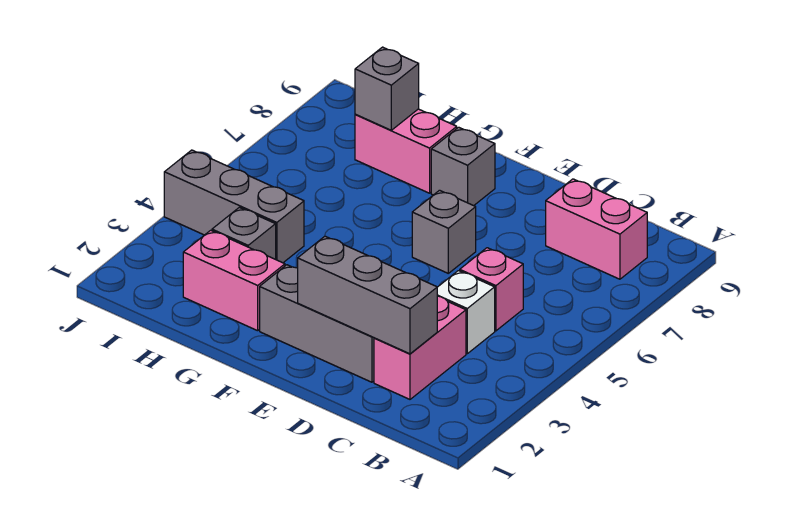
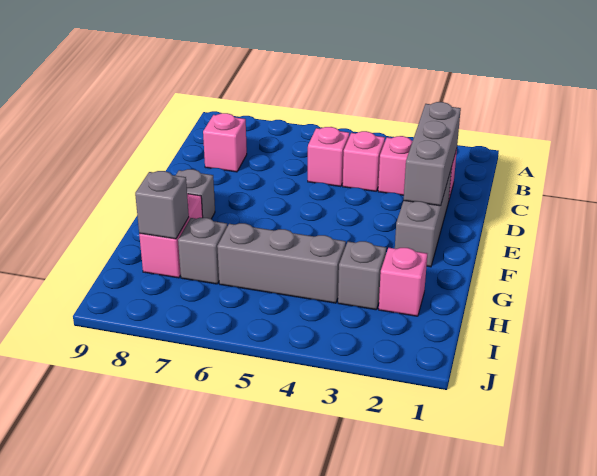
pink 1x2 brick [546,179,647,279] -> pink 1x1 brick [203,113,247,172]
white 1x1 brick [437,271,495,354] -> pink 1x1 brick [343,131,385,191]
grey 1x1 brick [412,190,476,273] -> grey 1x1 brick moved to [178,218,227,284]
pink 1x2 brick [183,230,285,331] -> pink 1x1 brick [379,248,427,316]
grey 1x3 brick [164,150,304,263] -> grey 1x3 brick turned to [217,223,346,303]

